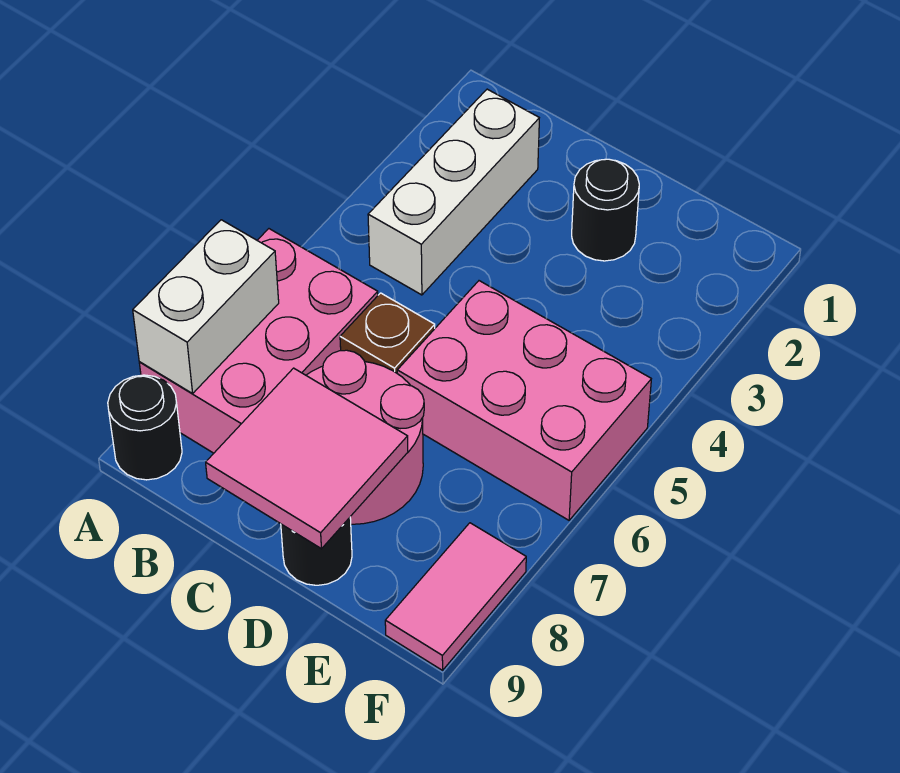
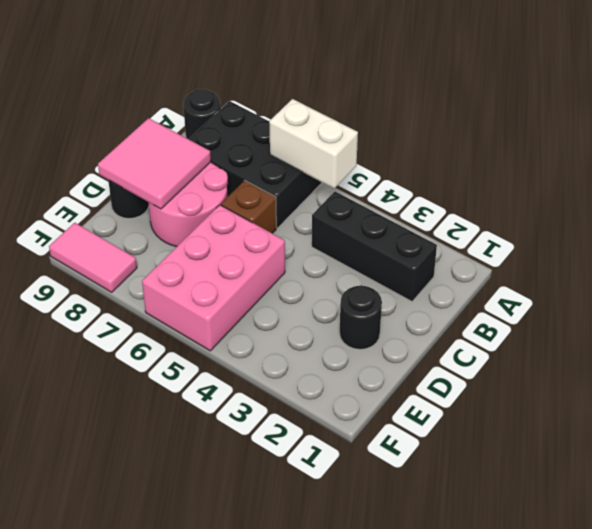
pink 2x3 brick [139,229,378,453] -> black 2x3 brick [189,101,322,228]
white 1x2 brick [133,220,279,393] -> white 1x2 brick moved to [269,99,358,188]
white 1x3 brick [368,89,539,295] -> black 1x3 brick [312,192,437,301]

